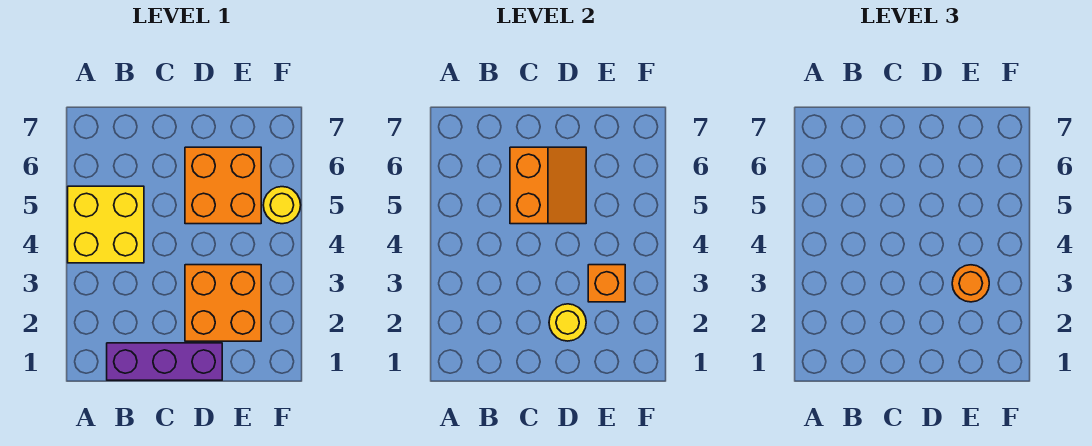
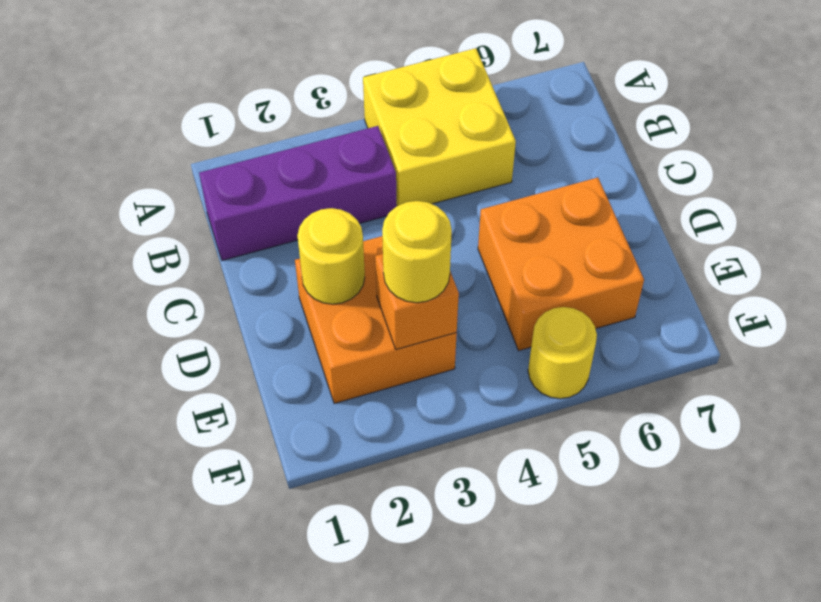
purple 1x3 brick [107,343,222,380] -> purple 1x3 brick turned to [199,126,397,260]
orange 2x2 slope [510,147,586,224] -> none
orange 1x1 round brick [952,265,989,302] -> yellow 1x1 round brick [382,201,452,303]

